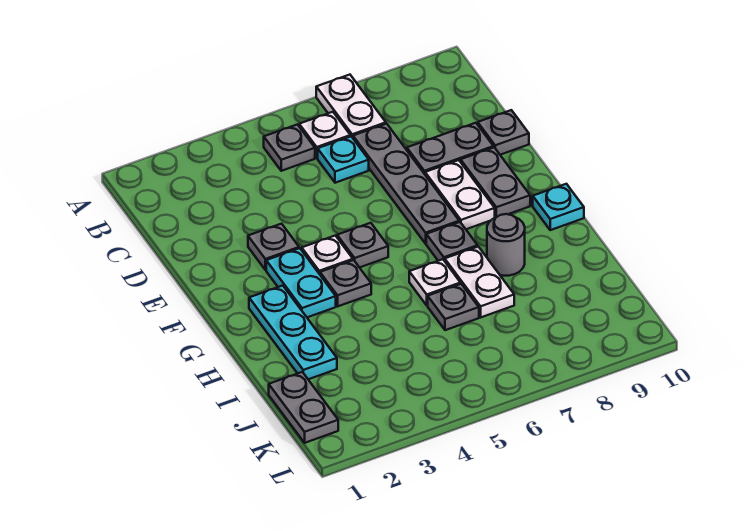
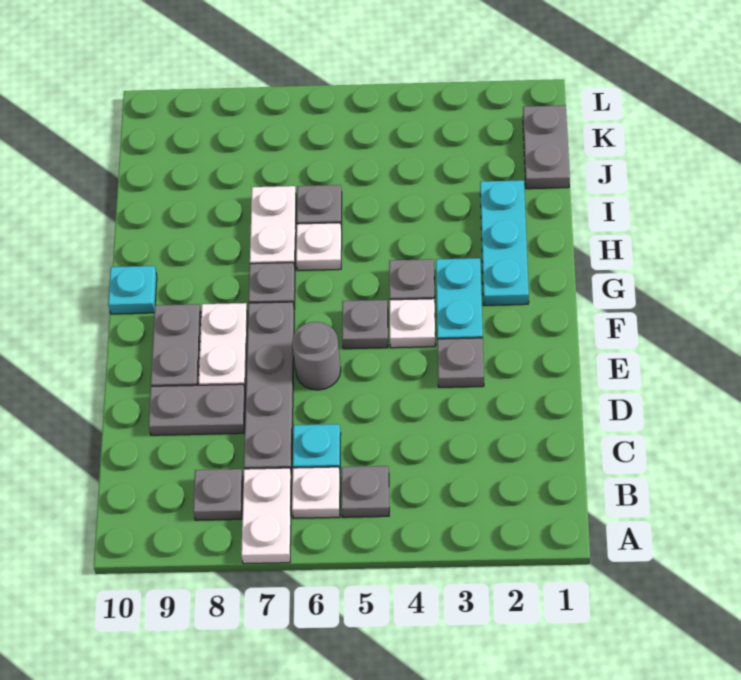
grey 1x1 plate [478,110,529,155] -> grey 1x1 plate moved to [193,469,243,520]
grey 1x1 round brick [487,214,525,276] -> grey 1x1 round brick moved to [292,322,341,390]

